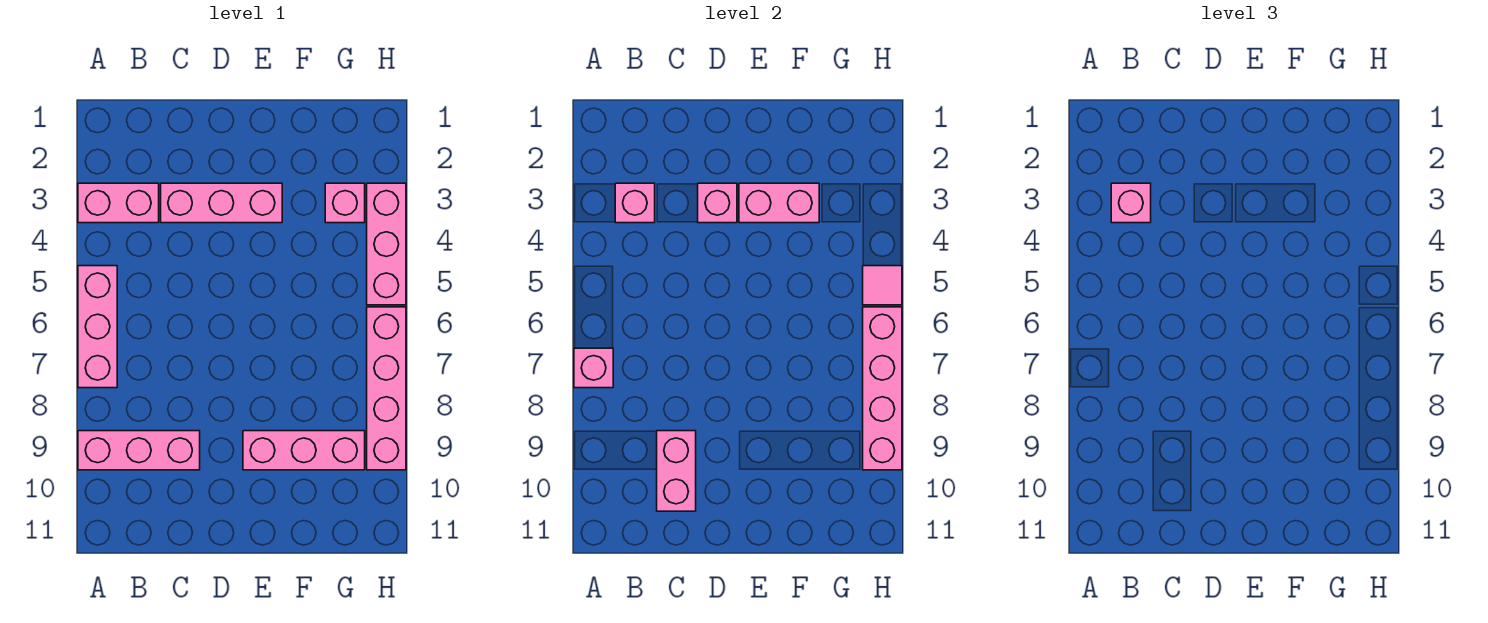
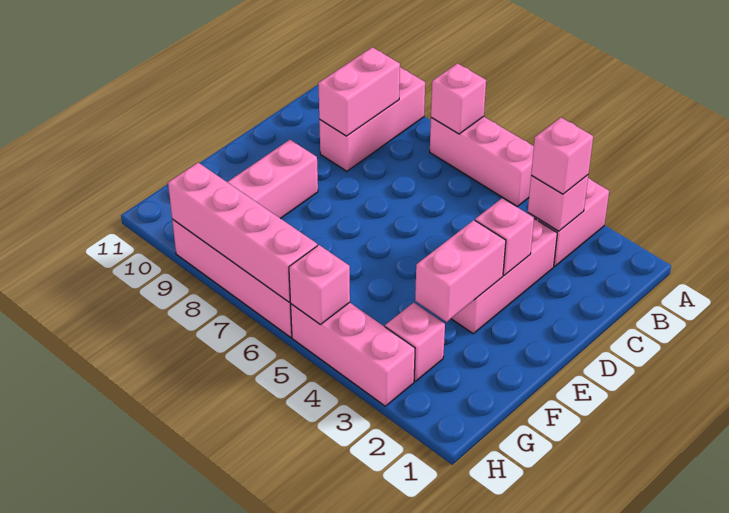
pink 1x2 brick [657,431,696,511] -> pink 1x2 brick turned to [318,47,400,136]
pink 1x1 tile [863,266,902,305] -> pink 1x1 brick [289,245,350,324]

